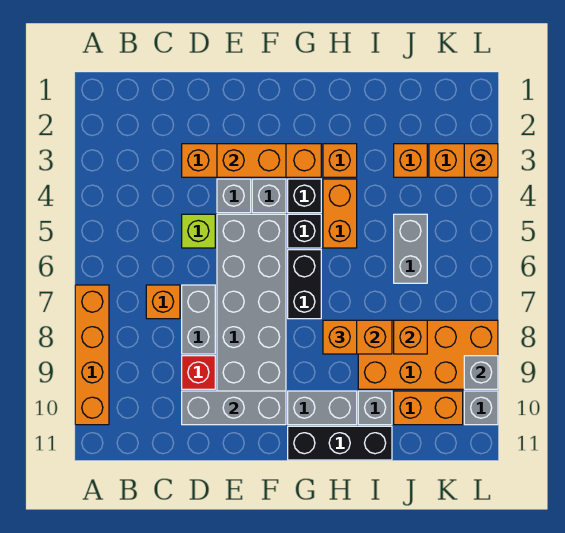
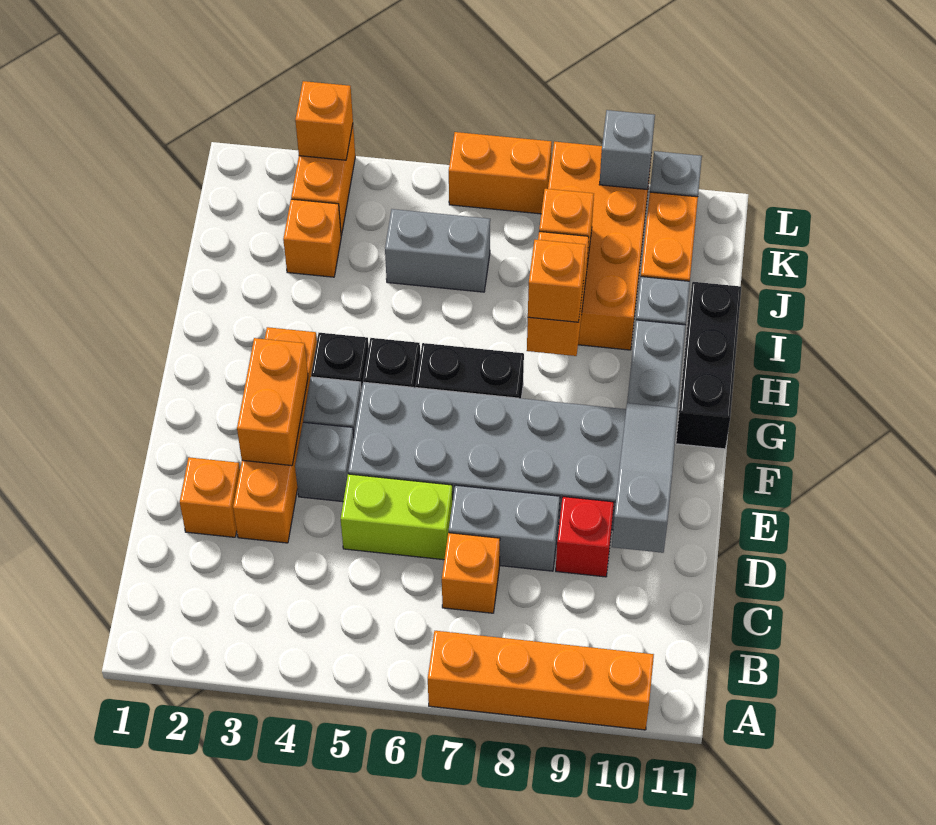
lime 1x1 brick [182,214,215,248] -> lime 1x2 brick [341,474,453,560]
grey 1x3 brick [182,391,286,425] -> grey 1x3 slope [612,403,678,553]
orange 1x1 brick [323,144,357,177] -> orange 1x1 brick moved to [180,457,240,537]
orange 1x2 brick [323,179,357,248] -> orange 1x2 brick moved to [449,132,552,214]

